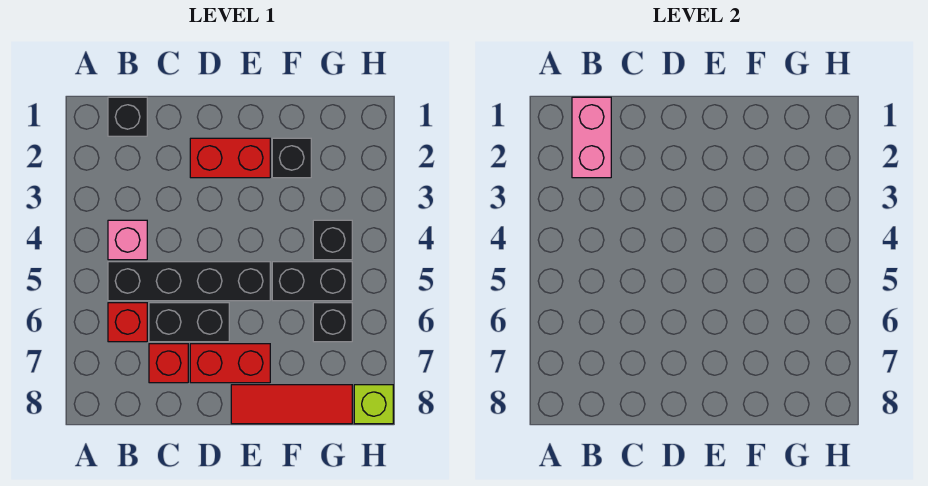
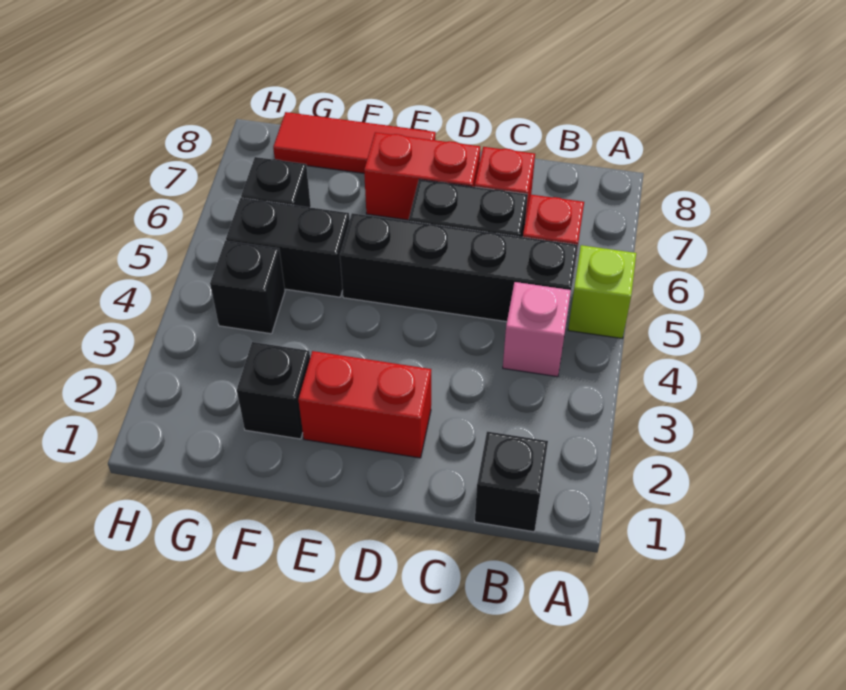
pink 1x2 brick [572,97,611,178] -> none
lime 1x1 brick [354,385,393,424] -> lime 1x1 brick moved to [568,245,636,338]

